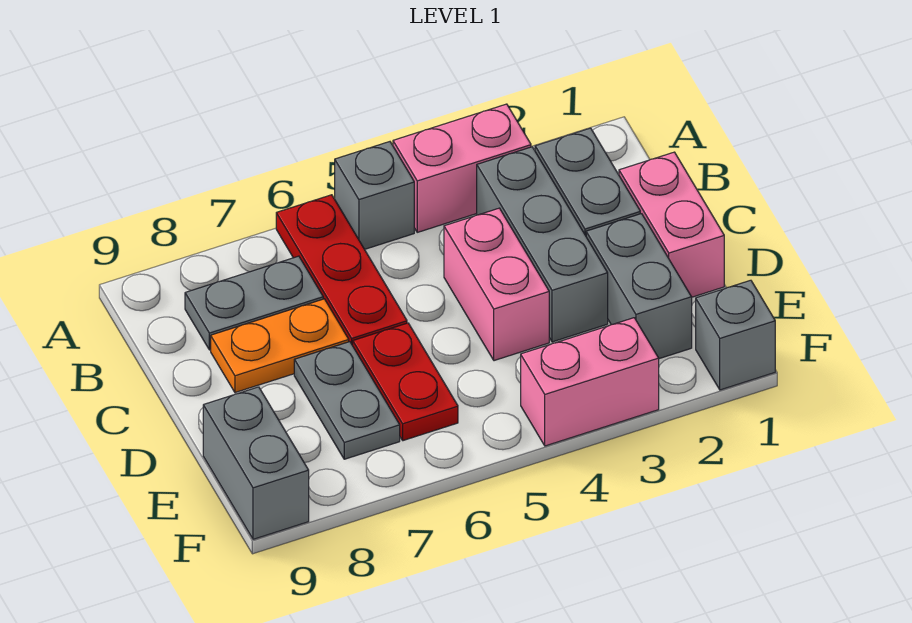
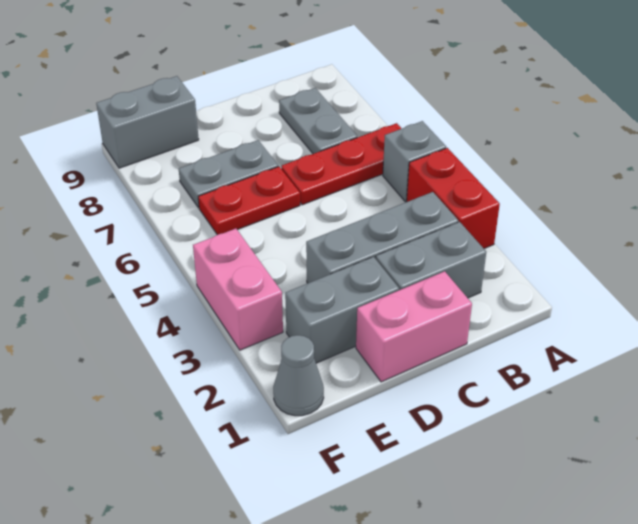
pink 1x2 brick [393,104,531,232] -> red 1x2 brick [407,148,500,249]
pink 1x2 brick [444,208,549,361] -> none
orange 1x2 plate [211,299,349,393] -> none
grey 1x1 brick [696,280,775,390] -> grey 1x1 cone [273,335,324,416]

